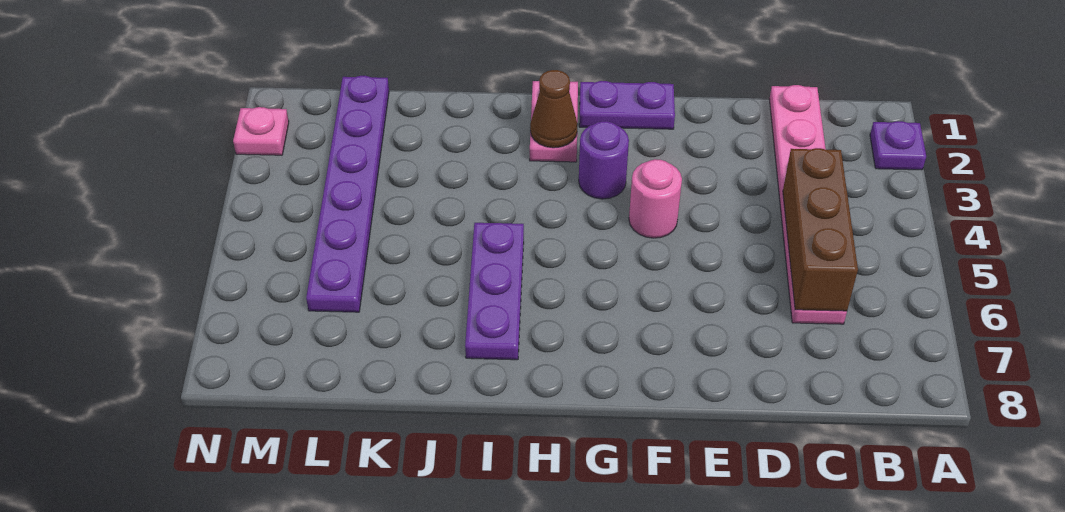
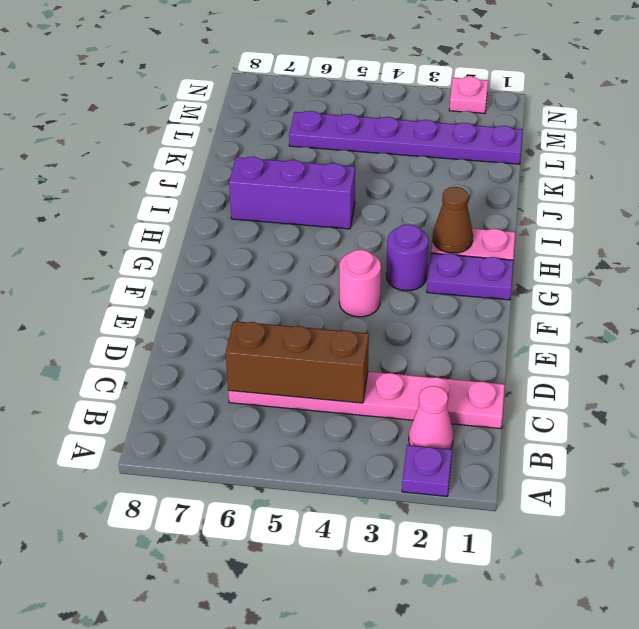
none -> pink 1x1 cone [409,386,453,449]
purple 1x2 plate [579,81,675,129] -> purple 1x2 plate turned to [427,253,513,300]
purple 1x3 plate [465,223,524,360] -> purple 1x3 brick [229,157,355,229]

